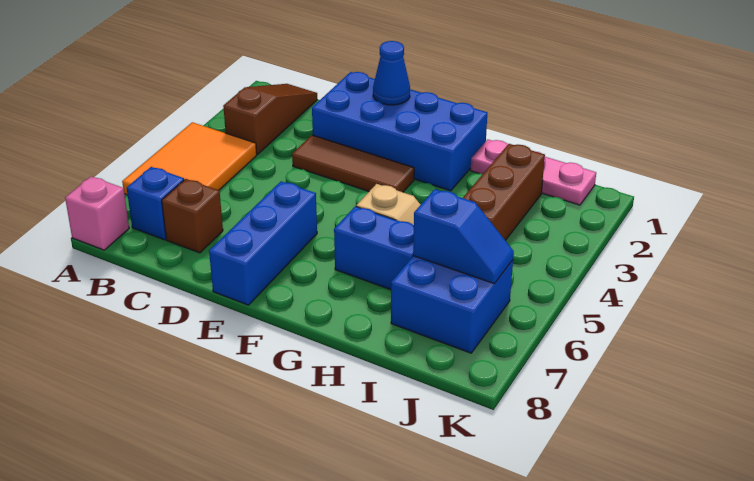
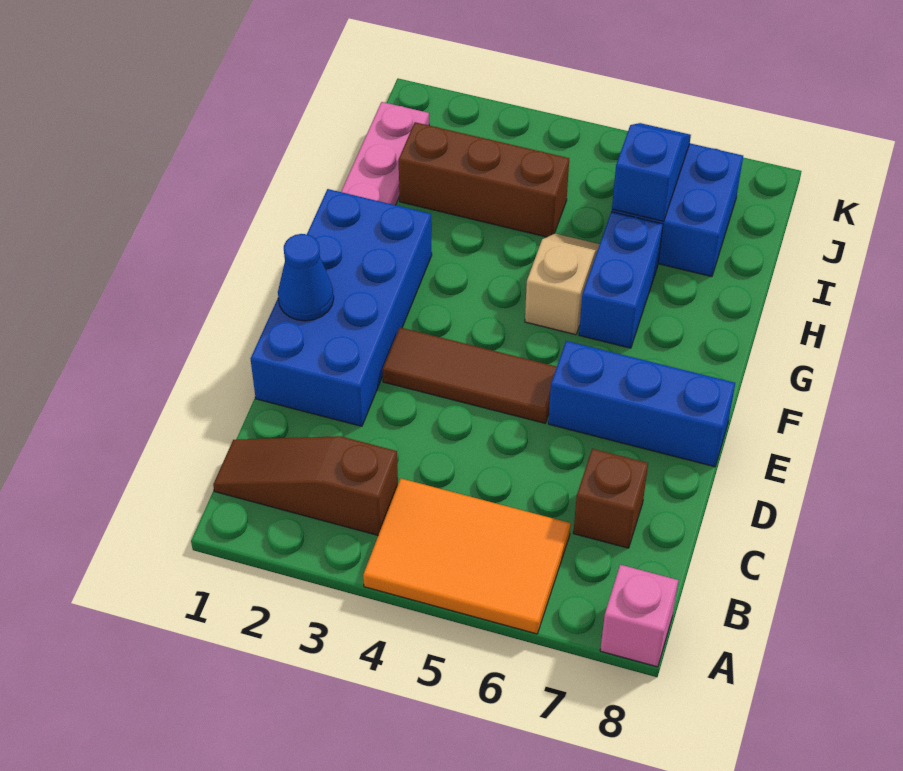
blue 1x1 brick [127,167,184,240] -> none
brown 1x3 tile [292,135,414,192] -> brown 1x3 tile turned to [382,327,557,423]

